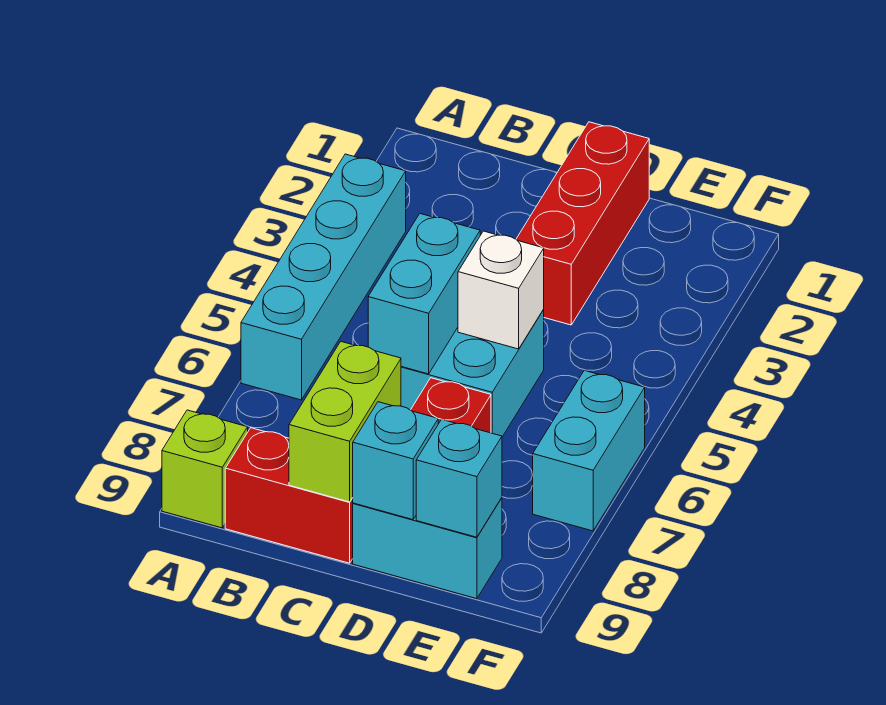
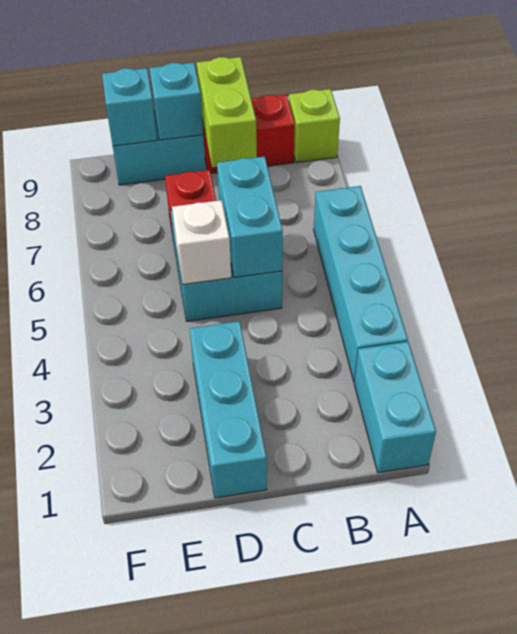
red 1x3 brick [516,122,649,325] -> cyan 1x3 brick [190,321,267,498]
cyan 1x2 brick [533,370,645,531] -> cyan 1x2 brick moved to [354,342,436,473]

